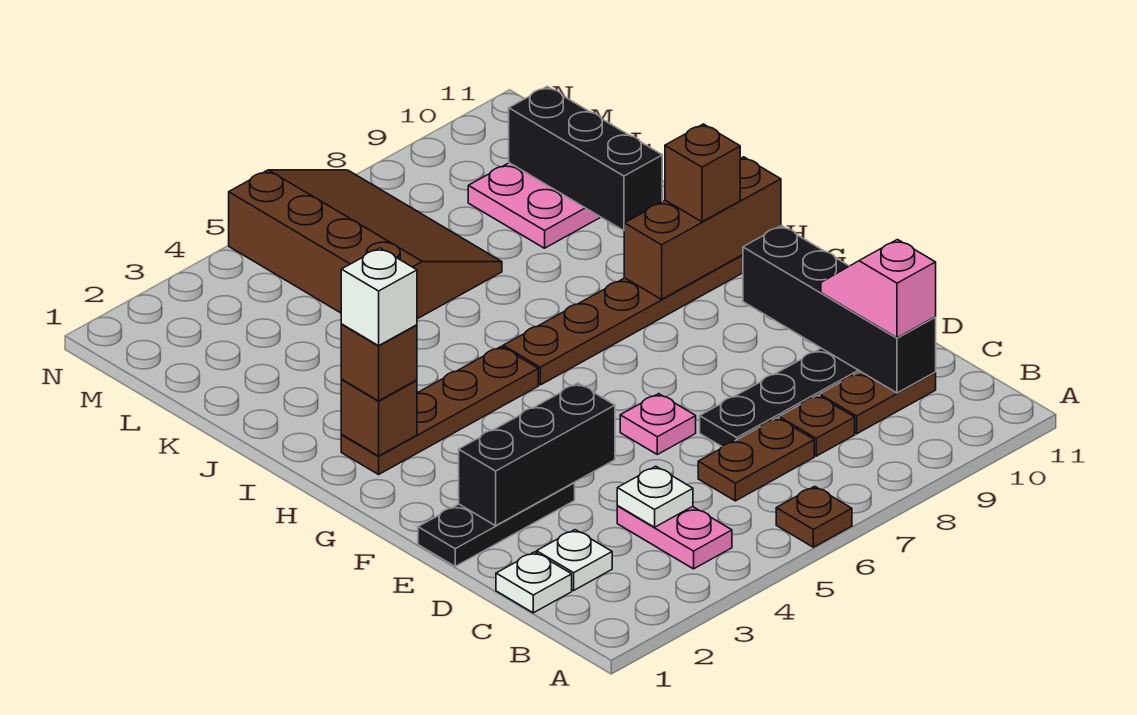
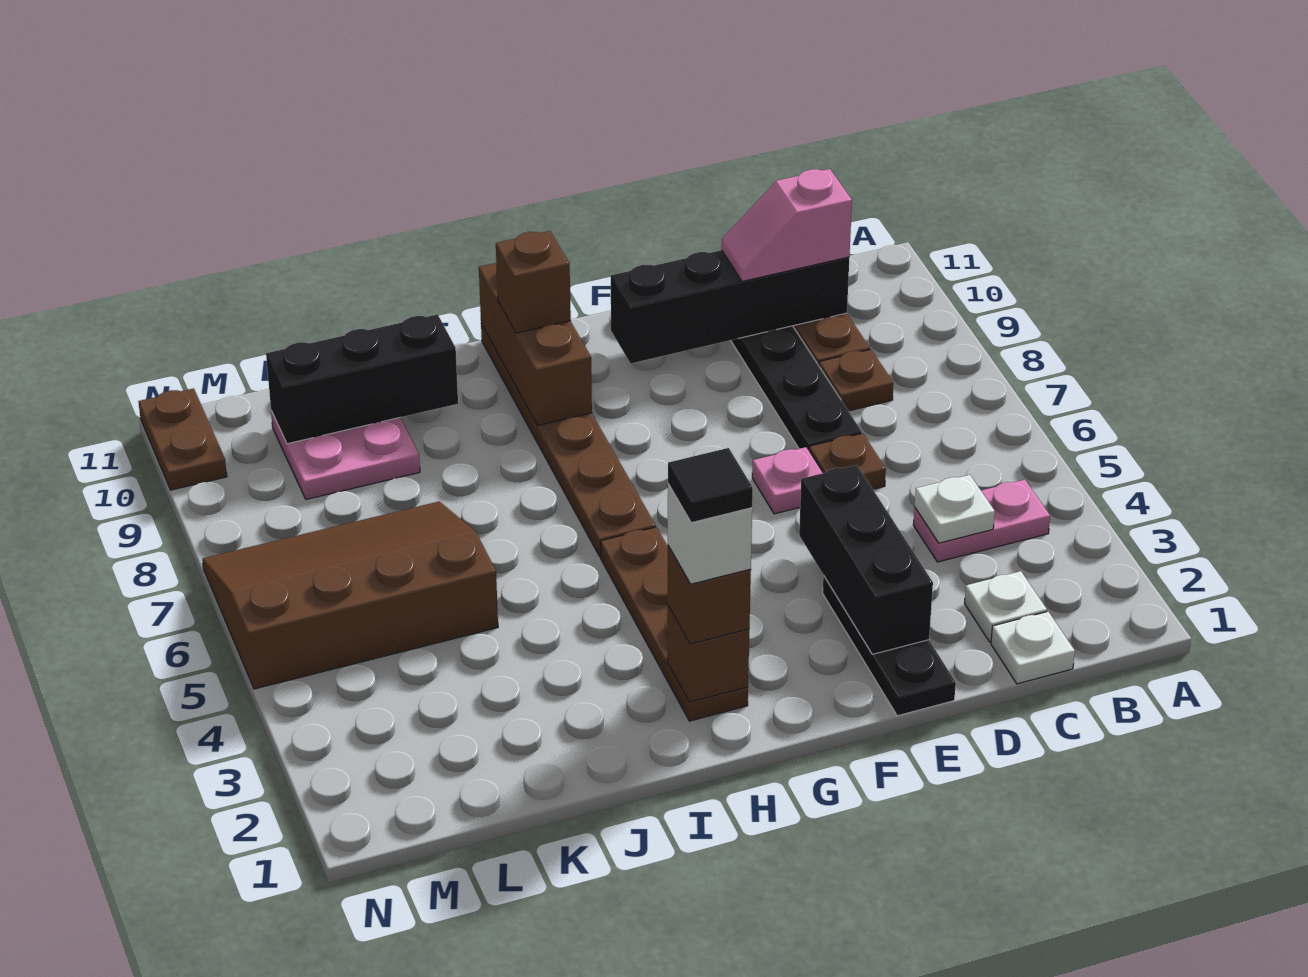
brown 1x1 plate [776,486,852,547] -> brown 1x1 plate moved to [809,433,886,489]
brown 1x2 plate [698,418,814,501] -> brown 1x2 plate moved to [138,388,227,490]
none -> black 1x1 tile [668,448,753,523]

